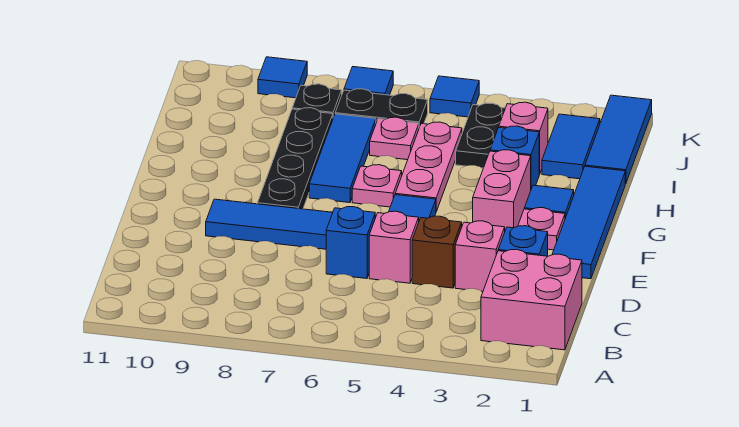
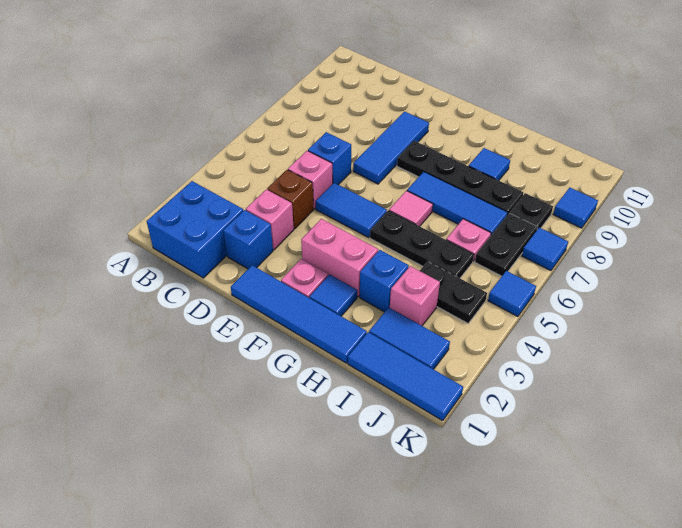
pink 2x2 brick [481,249,582,350] -> blue 2x2 brick [147,181,243,278]
pink 1x3 plate [395,122,462,211] -> black 1x3 plate [370,210,474,278]
pink 1x1 plate [352,165,402,207] -> pink 1x1 tile [389,191,433,226]
none -> blue 1x1 tile [469,148,510,180]

